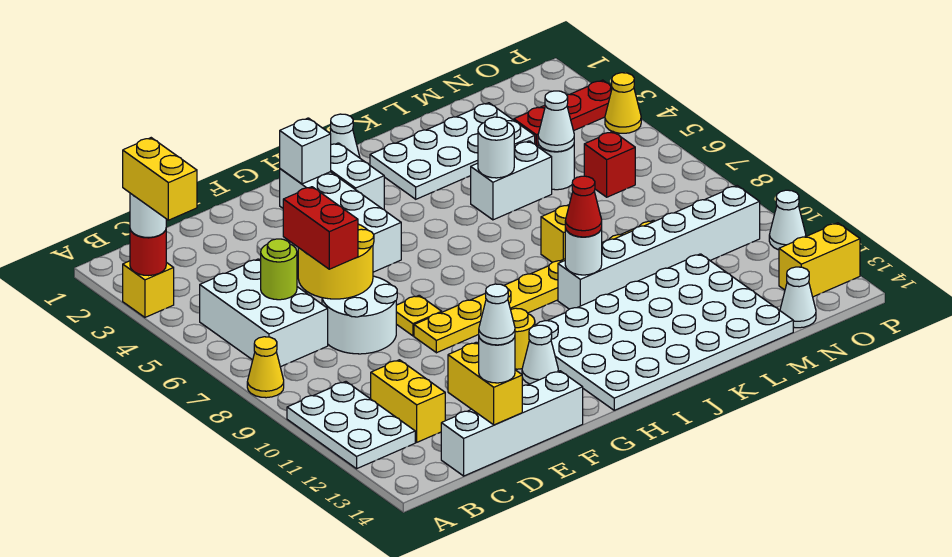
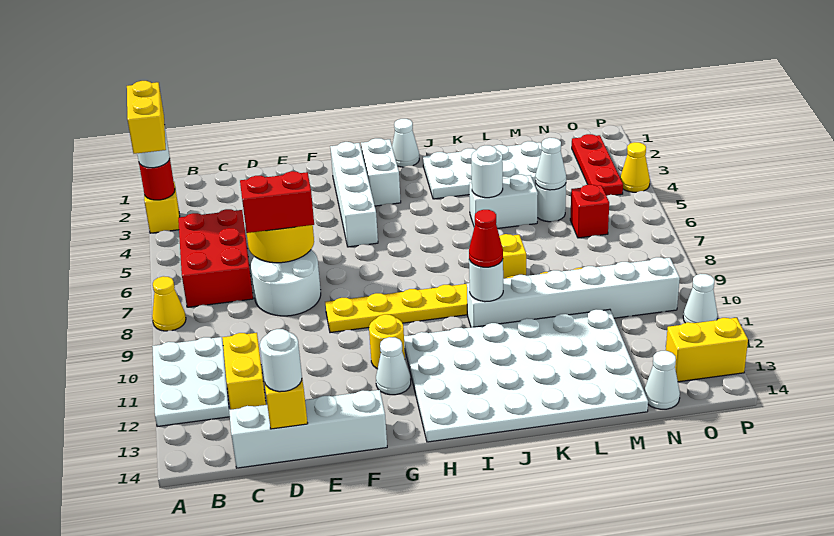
white 2x3 brick [200,259,328,367] -> red 2x3 brick [178,209,253,307]
lime 1x1 round brick [261,239,297,300] -> none
red 1x2 brick [283,187,358,269] -> red 1x2 brick turned to [240,171,314,233]
white 1x1 cone [479,284,515,345] -> none
yellow 1x1 plate [396,295,442,336] -> none
white 1x1 brick [280,118,331,184] -> none
red 1x3 plate [514,80,612,146] -> red 1x3 plate turned to [572,134,623,196]

